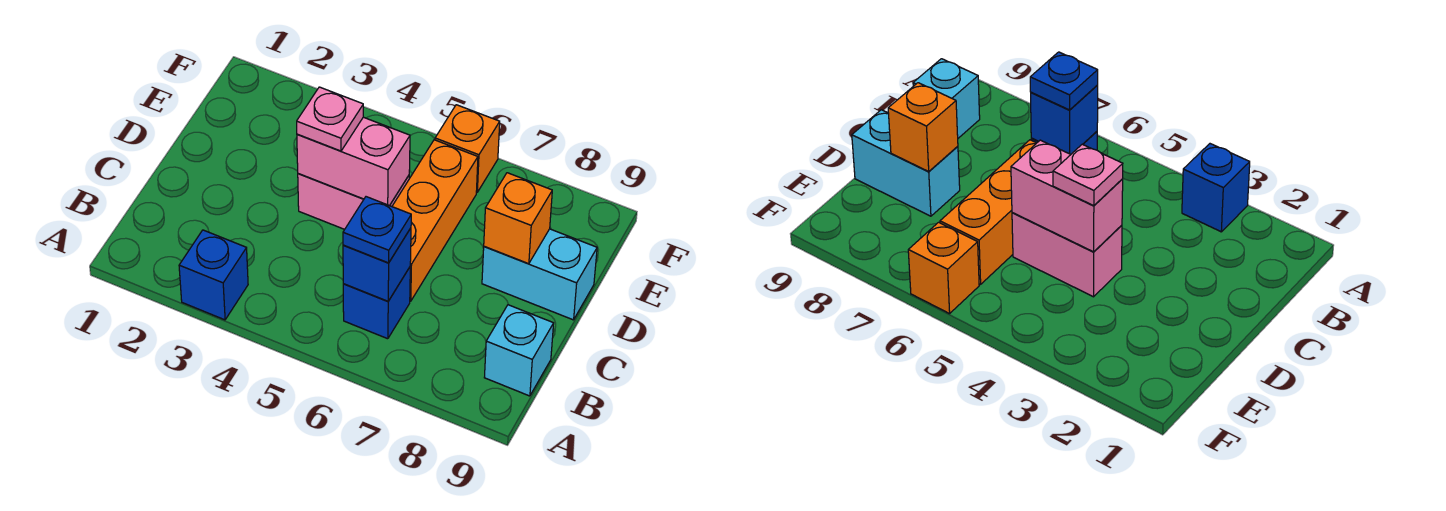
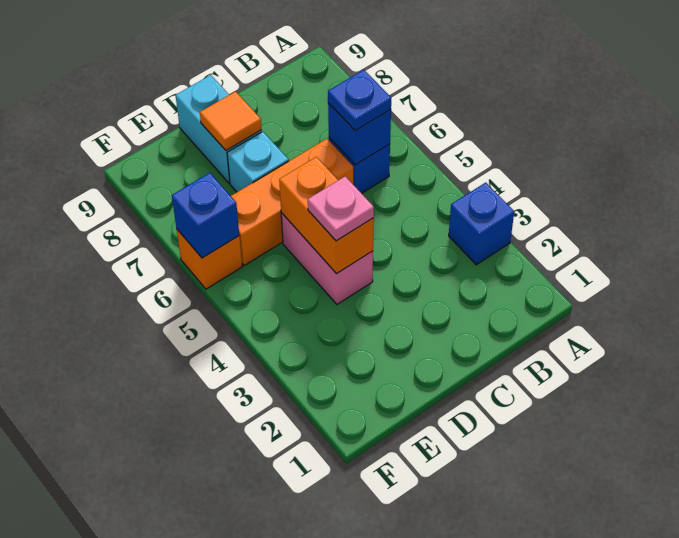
cyan 1x1 brick [484,305,554,396] -> cyan 1x1 brick moved to [227,132,289,192]
pink 1x2 brick [297,117,410,206] -> orange 1x2 brick [279,157,374,274]
orange 1x1 brick [484,173,552,264] -> orange 1x1 tile [200,92,262,150]
none -> blue 1x1 brick [172,173,239,258]

